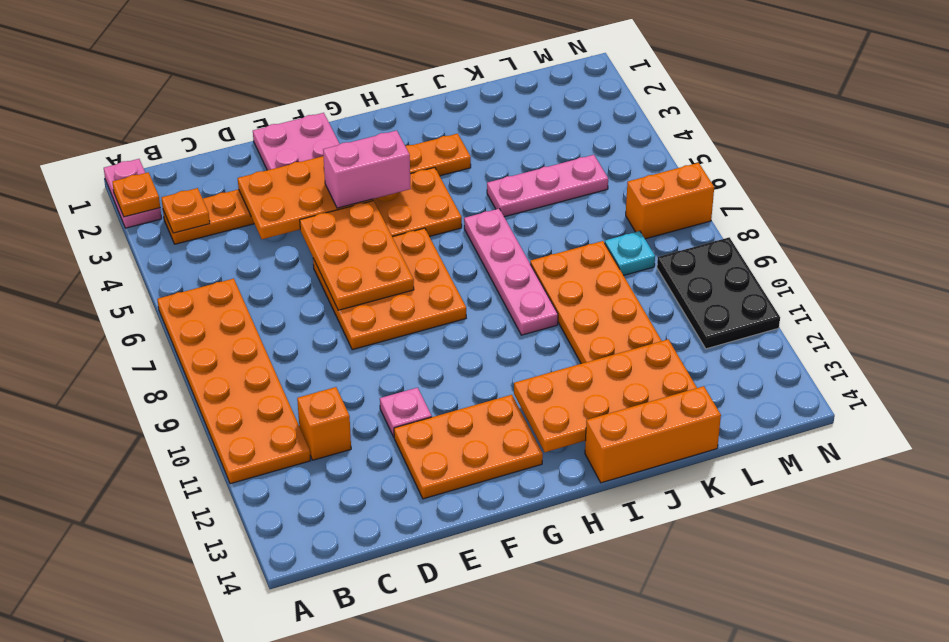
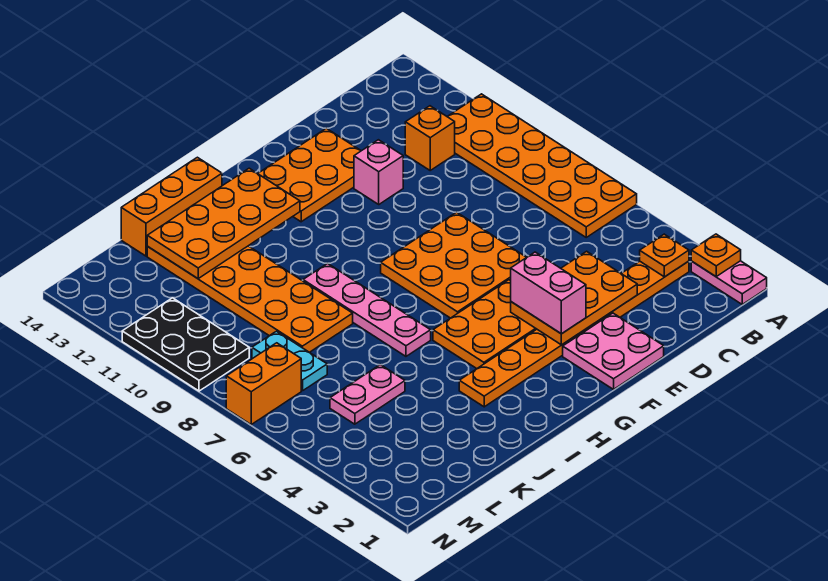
orange 2x3 plate [300,201,414,310] -> none
pink 1x1 plate [380,388,432,437] -> pink 1x1 brick [354,140,403,204]
pink 1x2 brick [323,130,411,208] -> pink 1x2 brick turned to [511,252,586,334]
pink 1x3 plate [487,155,608,217] -> pink 1x2 plate [330,365,405,424]
cyan 1x1 plate [605,231,655,275] -> cyan 1x2 plate [252,331,327,391]

